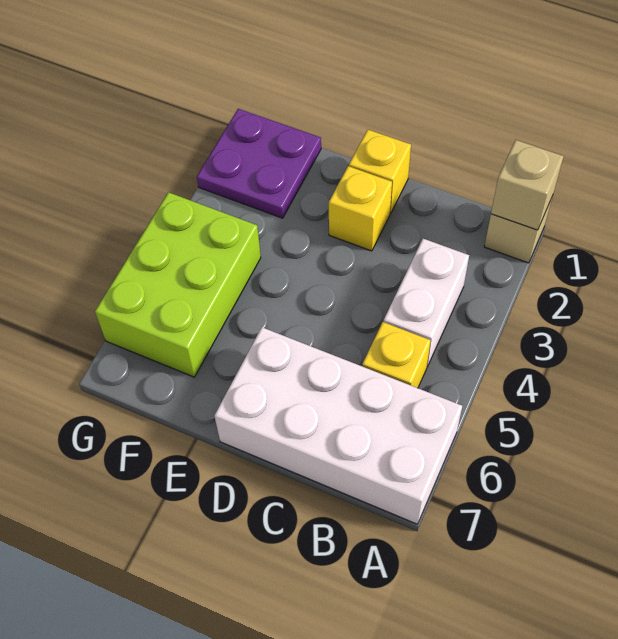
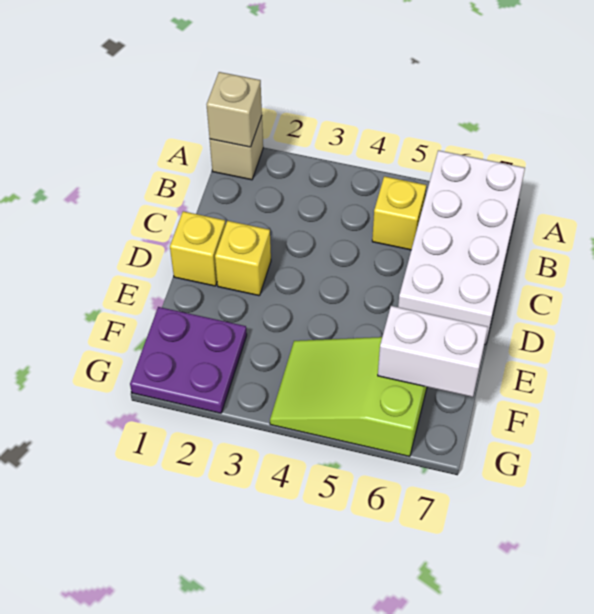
white 1x2 brick [383,239,469,367] -> white 1x2 brick moved to [378,306,488,397]
lime 2x3 brick [95,192,261,377] -> lime 2x3 slope [270,337,427,457]

